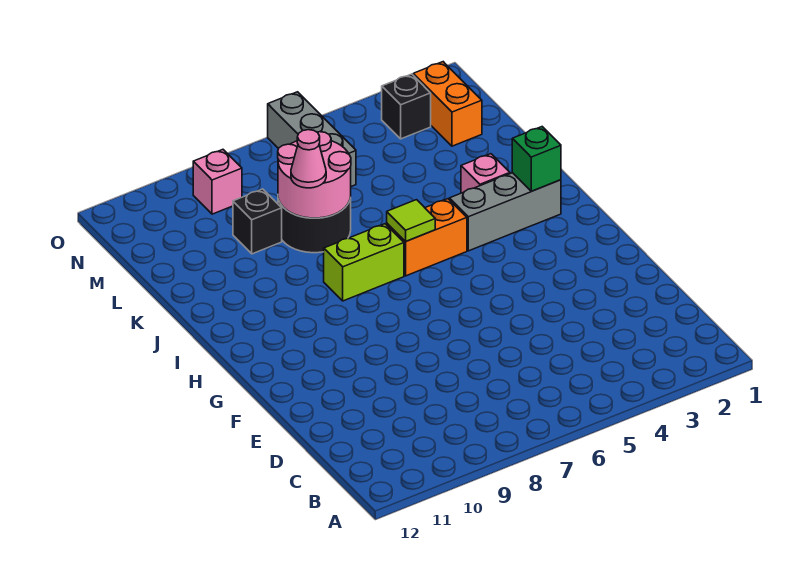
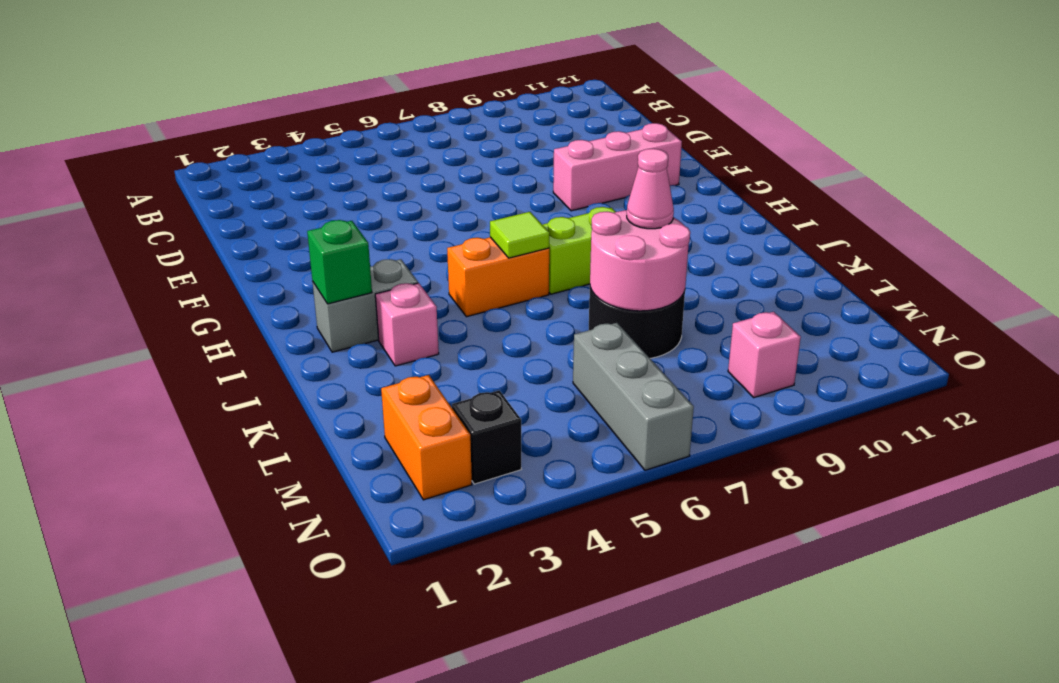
none -> pink 1x3 brick [553,123,682,211]
grey 1x3 brick [449,173,561,251] -> grey 1x2 brick [312,259,418,352]
black 1x1 brick [233,189,282,254] -> none

